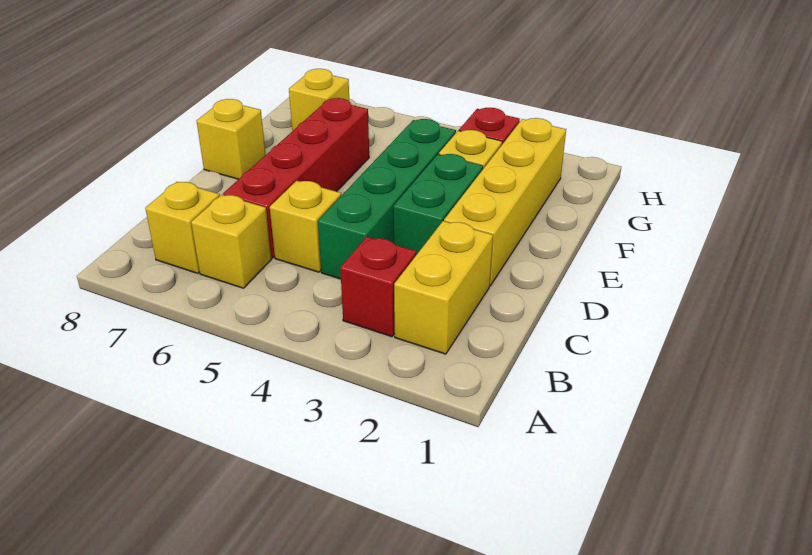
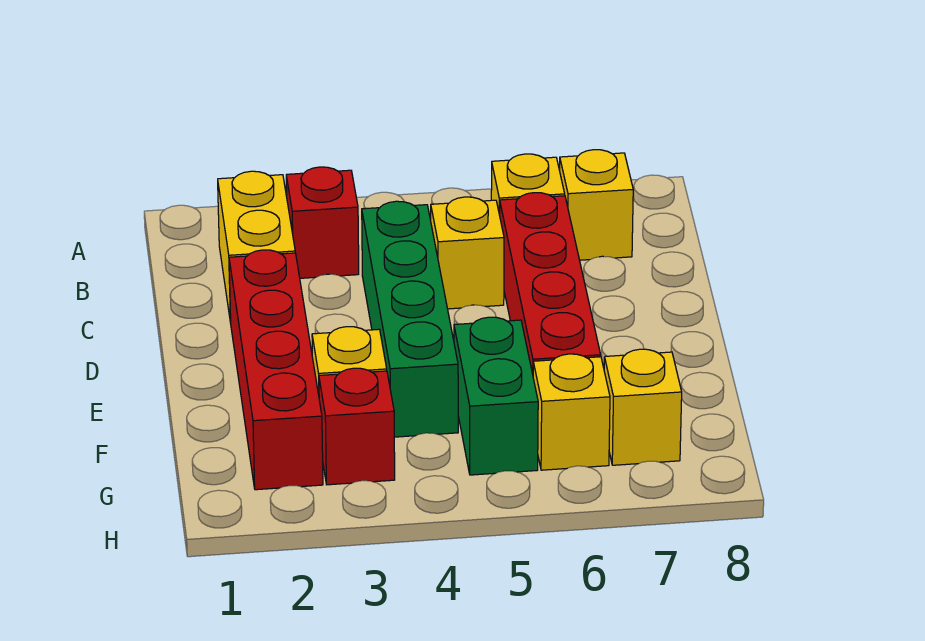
yellow 1x4 brick [444,118,566,286] -> red 1x4 brick [229,250,323,490]
green 1x2 brick [393,154,483,255] -> green 1x2 brick moved to [454,317,538,475]
yellow 1x1 brick [197,99,266,179] -> yellow 1x1 brick moved to [533,354,610,470]

